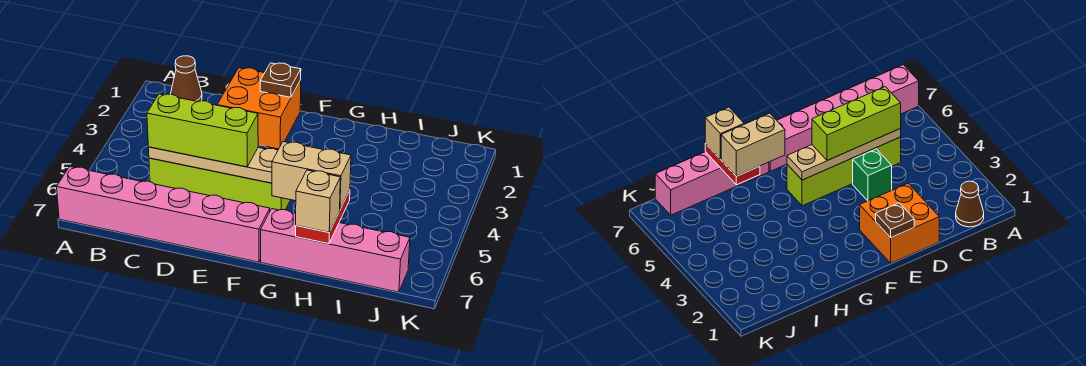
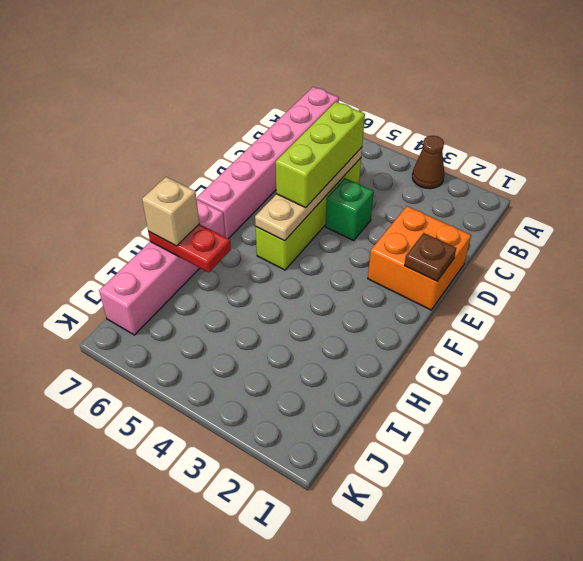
brown 1x1 cone [171,56,202,102] -> brown 1x1 cone moved to [412,136,444,189]
tan 1x2 brick [272,142,351,209] -> none

